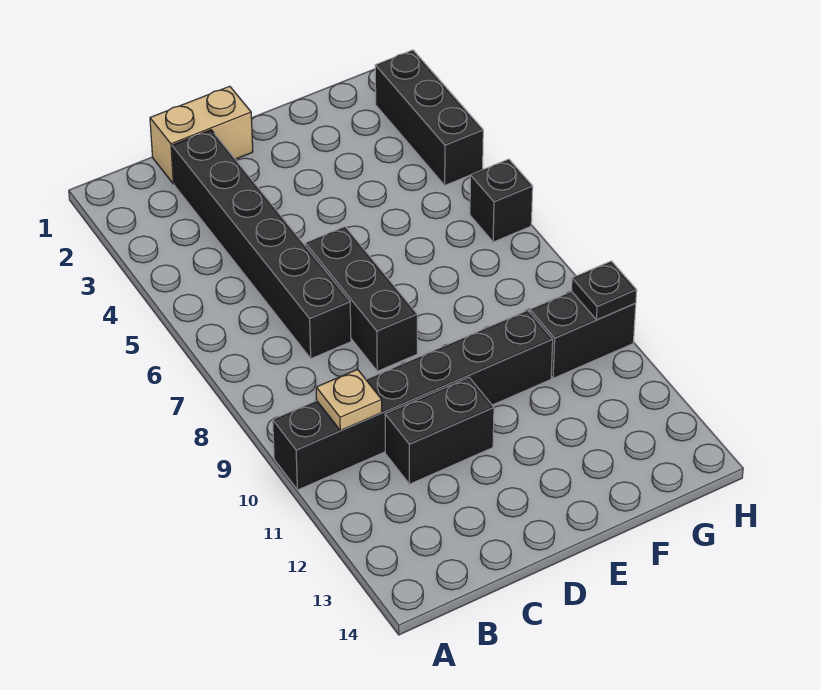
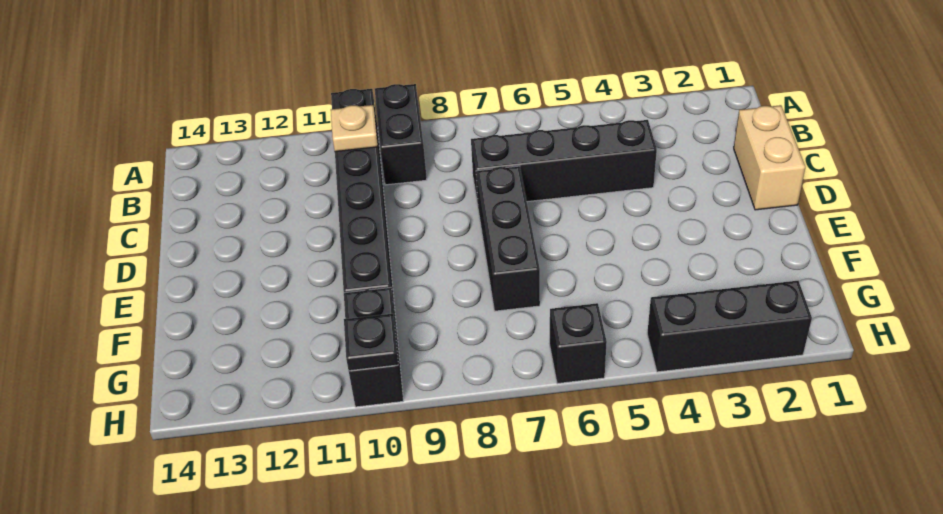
black 1x6 brick [172,130,351,359] -> black 1x4 brick [471,120,657,205]
black 1x2 brick [385,378,494,484] -> black 1x2 brick moved to [375,84,427,185]
black 1x3 brick [305,227,417,371] -> black 1x3 brick turned to [476,166,540,311]

